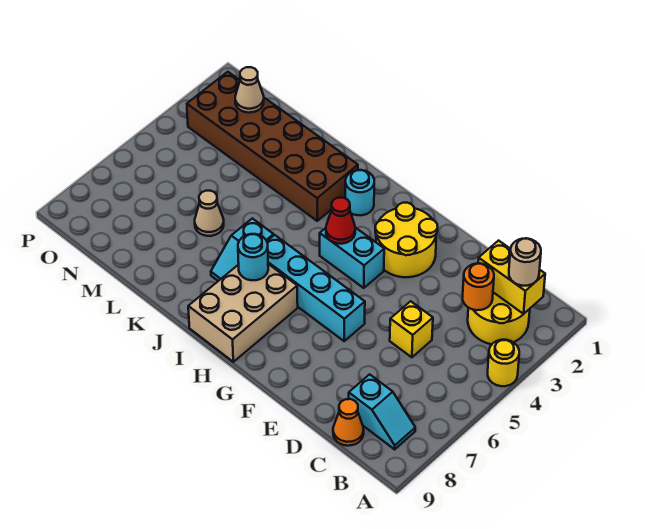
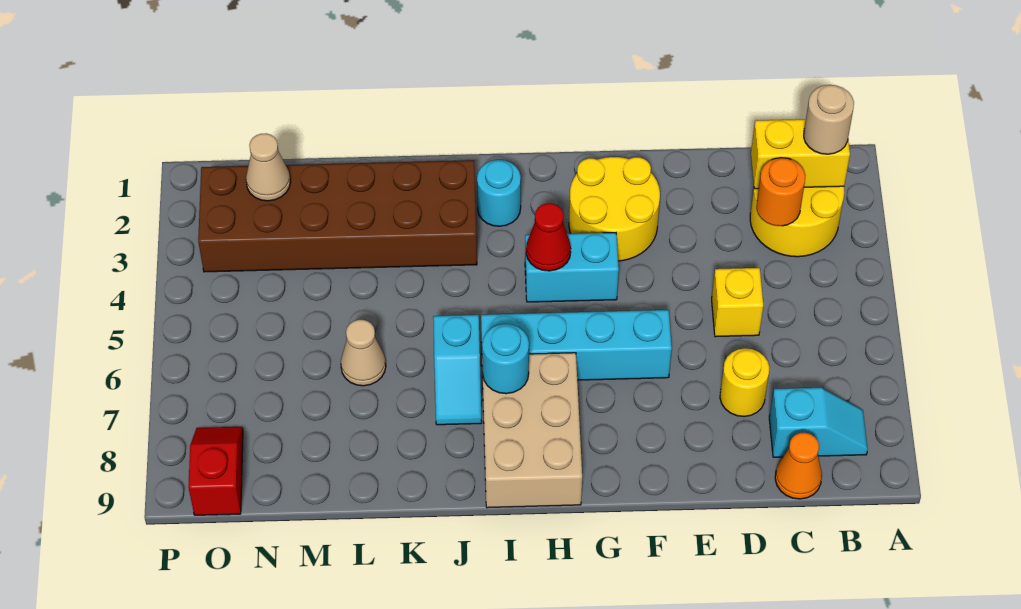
yellow 1x1 round brick [488,340,519,386] -> yellow 1x1 round brick moved to [720,348,770,417]
none -> red 1x2 slope [188,427,243,515]

